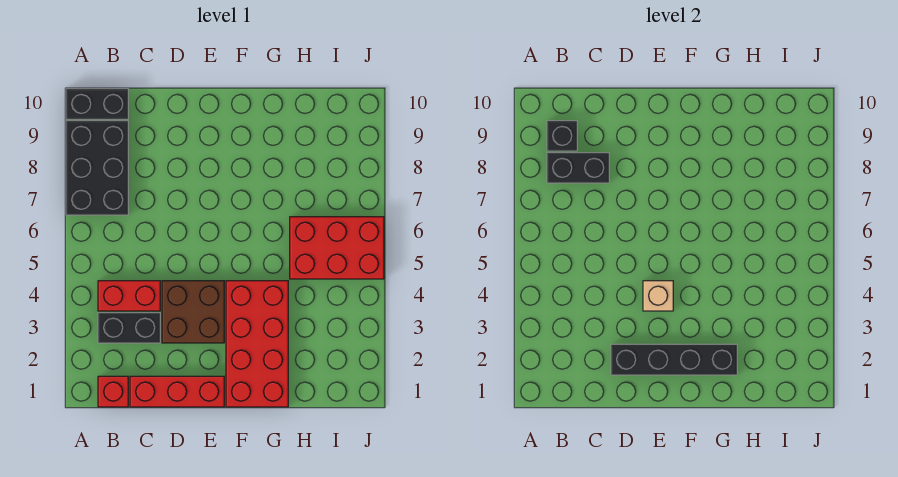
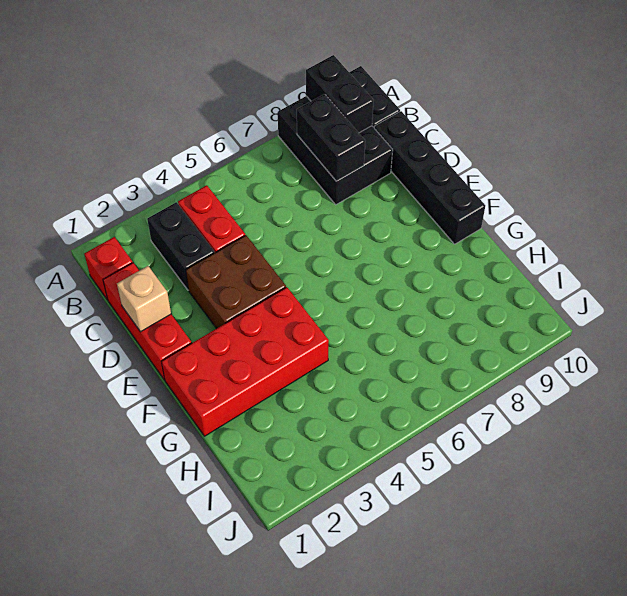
black 2x3 brick [66,121,128,215] -> black 2x3 brick turned to [278,96,393,205]
black 1x1 brick [547,121,577,151] -> black 1x2 brick [306,55,374,133]
black 1x4 brick [611,344,737,375] -> black 1x4 brick moved to [374,111,485,244]
tan 1x1 brick [643,281,673,311] -> tan 1x1 brick moved to [117,266,171,332]
red 2x3 brick [290,217,384,279] -> none

